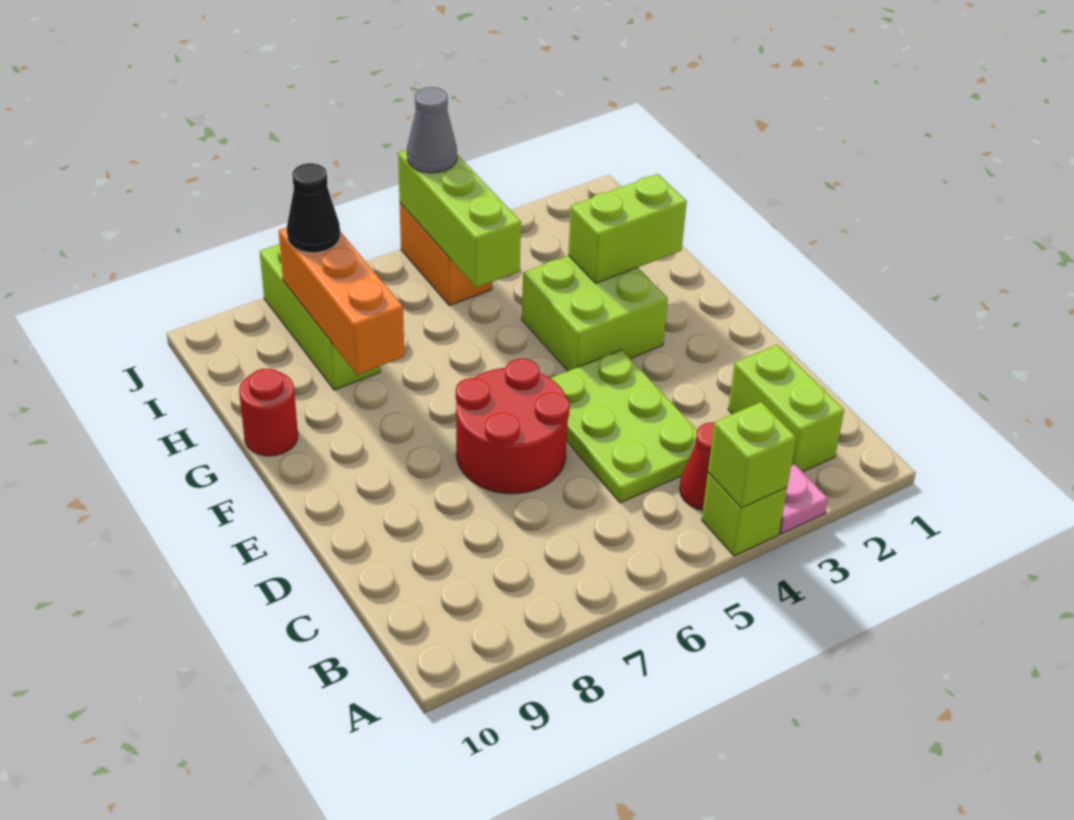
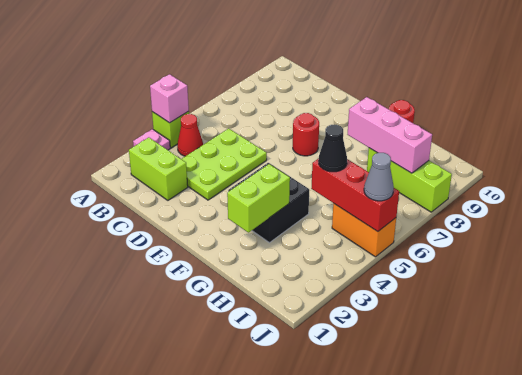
lime 1x1 brick [708,402,796,508] -> pink 1x1 brick [150,74,189,123]
lime 2x3 plate [550,350,697,503] -> lime 2x3 plate turned to [182,128,267,200]
red 2x2 round brick [456,359,570,494] -> red 1x1 round brick [293,113,319,156]
lime 2x2 brick [522,256,668,371] -> black 2x2 brick [228,163,309,243]
orange 1x3 brick [279,227,404,375] -> pink 1x3 brick [348,97,432,173]
lime 1x3 brick [398,150,521,288] -> red 1x3 brick [311,159,399,232]
black 1x1 cone [287,163,340,253] -> black 1x1 cone moved to [319,125,347,172]

